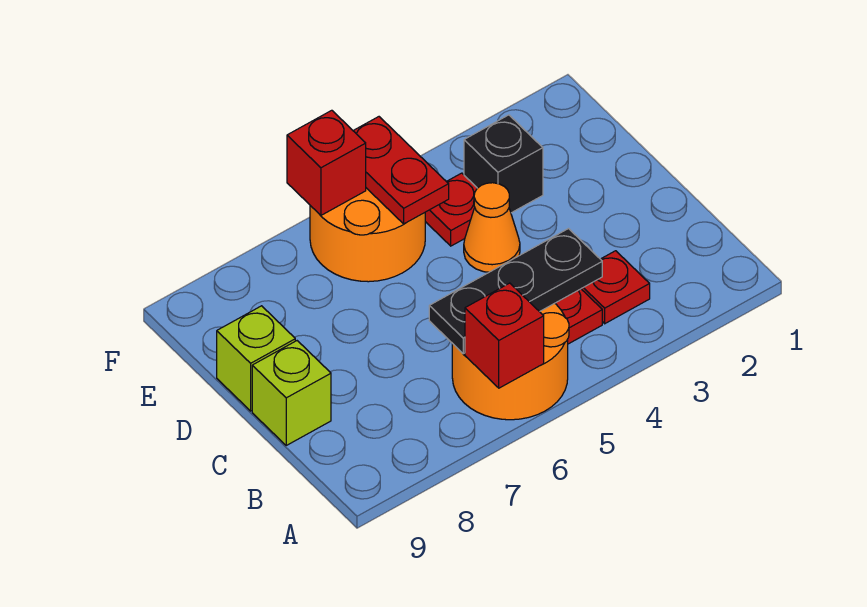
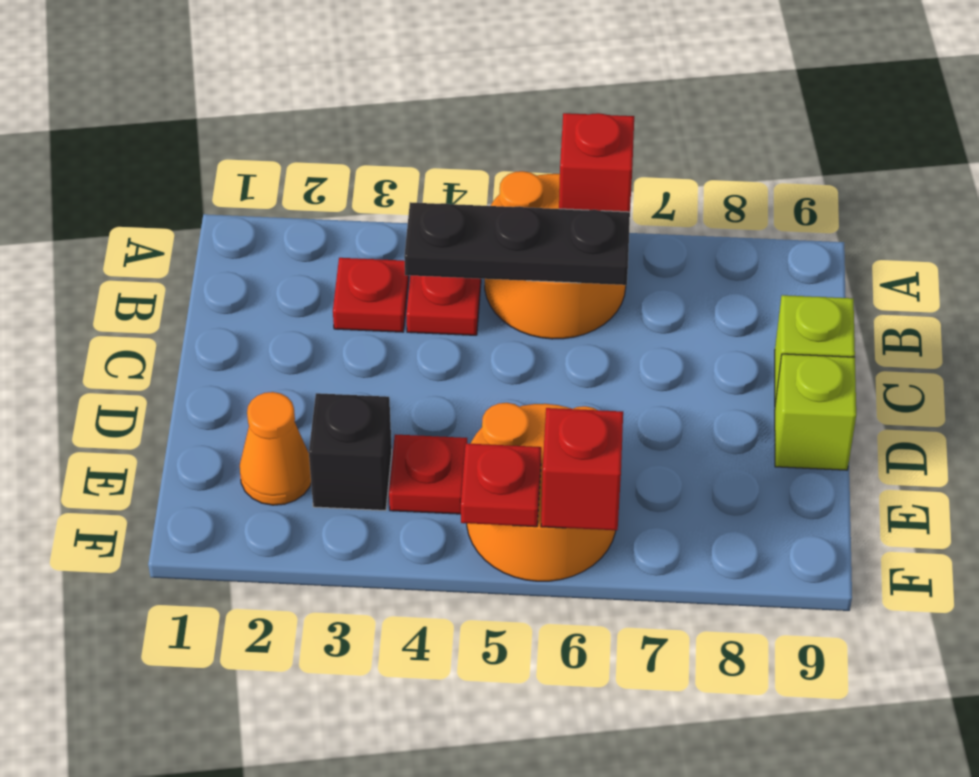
orange 1x1 cone [464,183,520,272] -> orange 1x1 cone moved to [240,392,311,505]
red 1x2 plate [353,117,449,224] -> red 1x1 plate [461,443,541,527]

